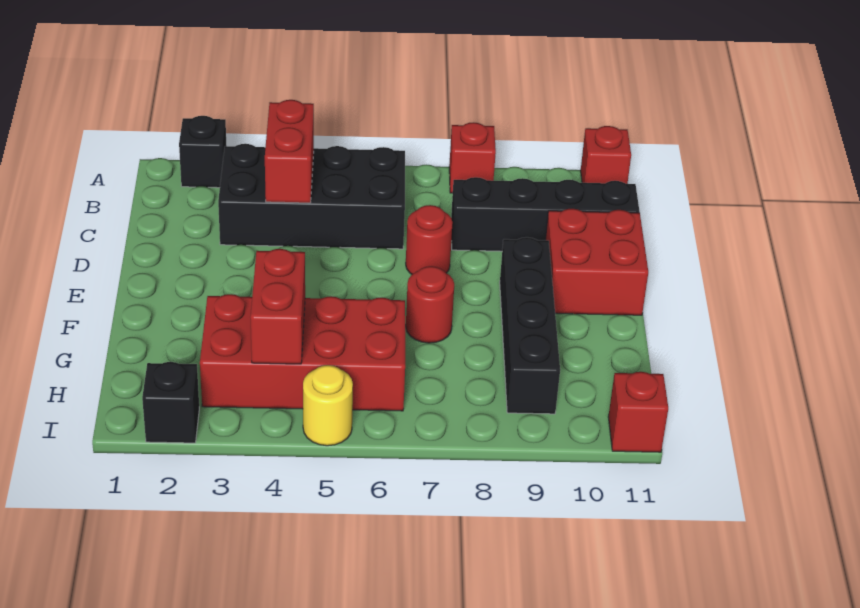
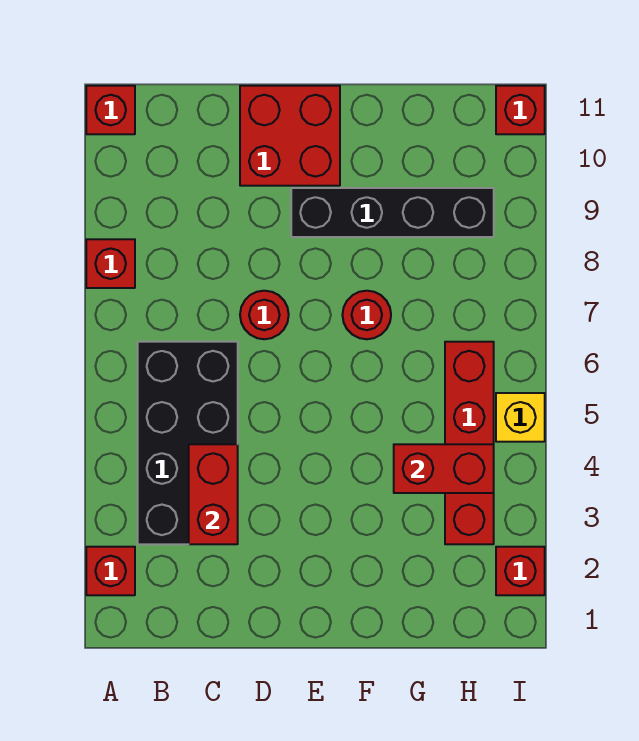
black 1x1 brick [179,116,227,188] -> red 1x1 brick [86,547,135,595]
red 1x2 brick [265,100,314,203] -> red 1x2 brick turned to [189,444,238,544]
black 1x4 brick [451,177,640,251] -> none
red 2x4 brick [200,294,405,411] -> red 1x4 brick [445,342,494,544]
black 1x1 brick [142,362,199,443] -> red 1x1 brick [496,547,545,595]
yellow 1x1 round brick [303,365,353,446] -> yellow 1x1 brick [496,393,545,442]

